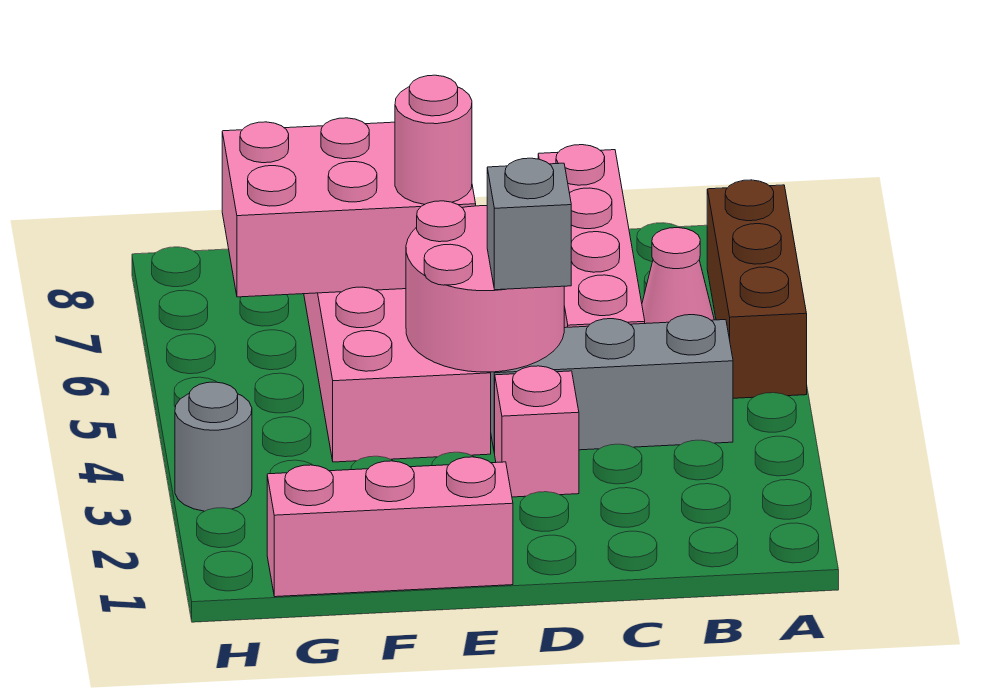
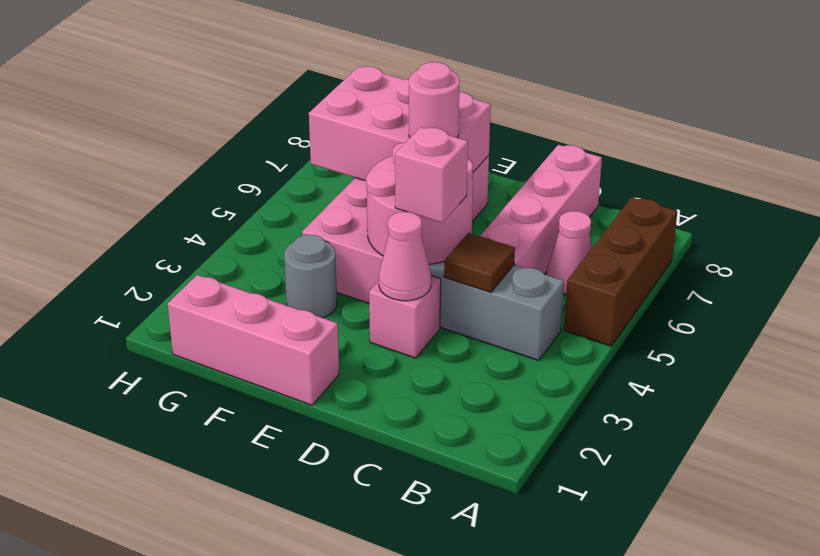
none -> brown 1x1 tile [444,233,515,292]
none -> pink 1x1 cone [379,212,431,301]
grey 1x1 brick [487,158,571,290] -> pink 1x1 brick [395,127,468,223]
grey 1x1 round brick [175,382,252,511] -> grey 1x1 round brick moved to [284,235,337,318]

